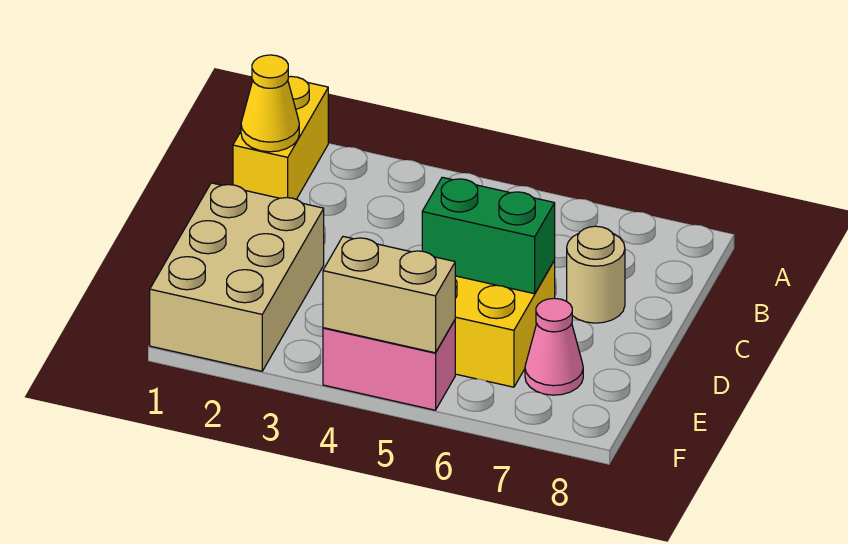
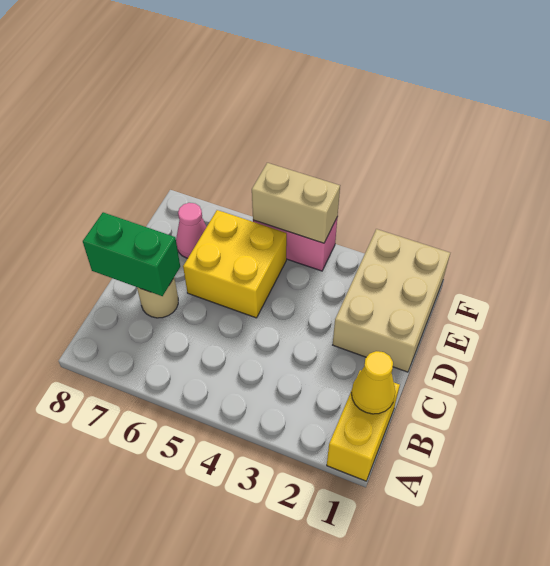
green 1x2 brick [422,177,555,294] -> green 1x2 brick moved to [83,212,180,296]

